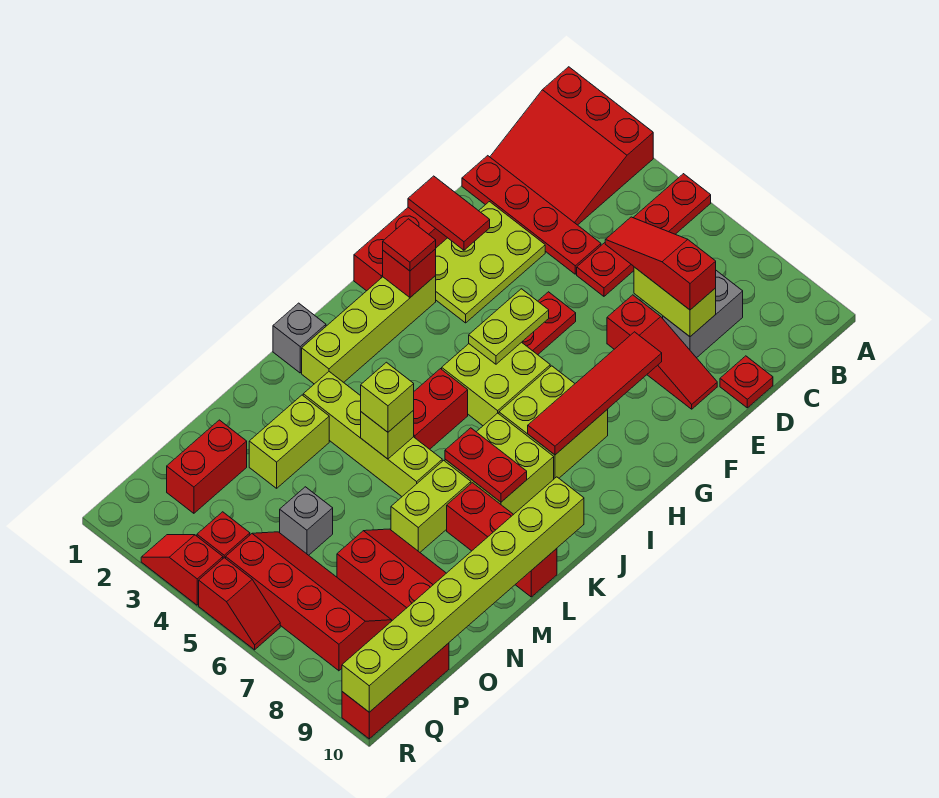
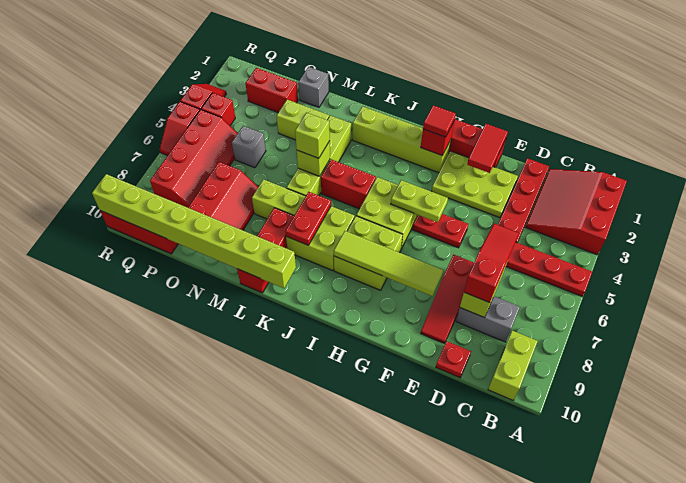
none -> lime 1x2 brick [488,330,538,400]
red 1x4 tile [528,332,662,455] -> lime 1x4 tile [334,231,443,296]
grey 1x1 brick [273,303,326,373] -> grey 1x1 brick moved to [298,67,329,107]

